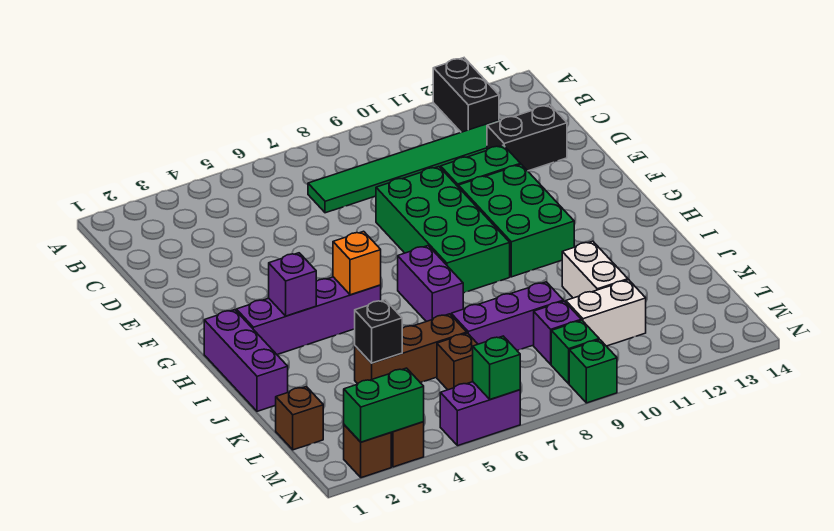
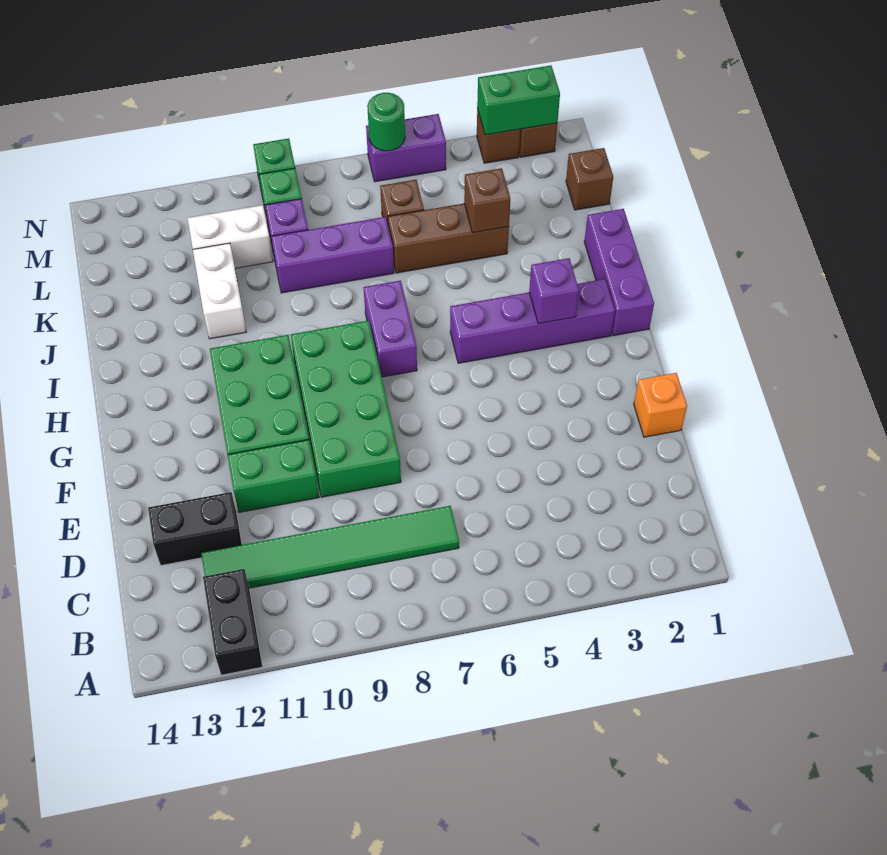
orange 1x1 brick [333,231,381,295] -> orange 1x1 brick moved to [634,373,687,437]
black 1x1 brick [355,300,402,363] -> brown 1x1 brick [464,168,510,233]
green 1x1 brick [473,336,520,399] -> green 1x1 round brick [367,93,405,151]

